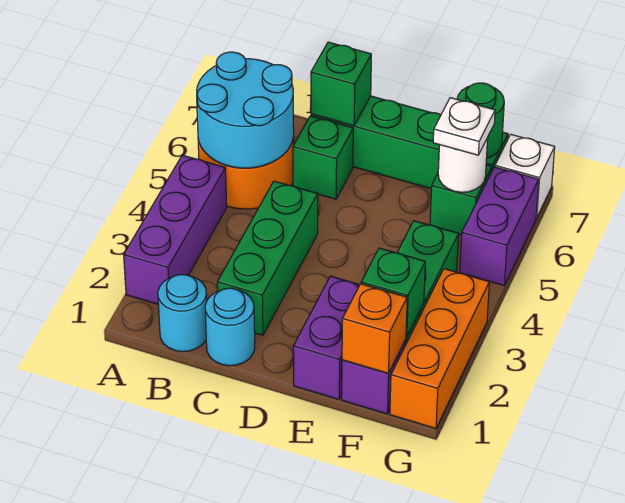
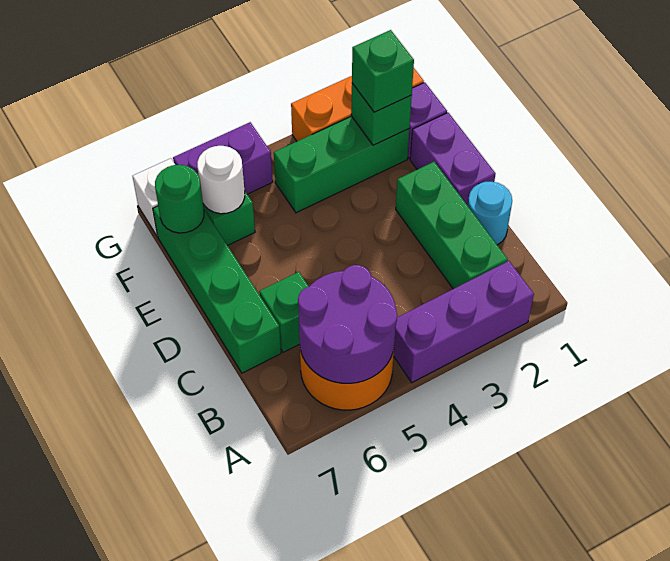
cyan 2x2 round brick [197,52,294,168] -> purple 2x2 round brick [298,265,397,383]
cyan 1x1 round brick [158,275,207,352] -> none
green 1x3 brick [217,181,318,335] -> green 1x3 brick turned to [396,162,508,289]
green 1x1 brick [311,42,371,126] -> green 1x1 brick moved to [352,30,414,112]
purple 1x2 brick [293,276,359,399] -> purple 1x2 brick turned to [410,113,495,206]
orange 1x1 brick [342,284,407,373] -> none
white 1x1 plate [433,98,495,155] -> none

